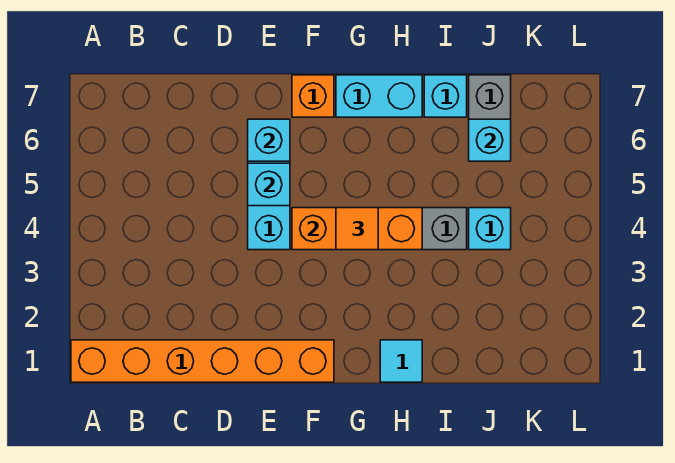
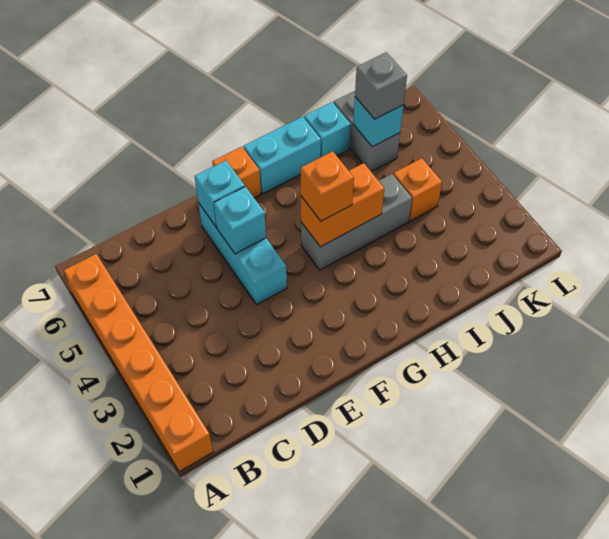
orange 1x6 brick [71,340,334,382] -> orange 1x6 brick turned to [64,254,213,472]
orange 1x3 brick [292,208,422,250] -> orange 1x2 brick [301,163,384,247]
orange 1x1 tile [336,208,378,250] -> orange 1x1 brick [301,151,354,221]
cyan 1x1 tile [380,340,422,382] -> none
cyan 1x1 brick [469,208,511,250] -> orange 1x1 brick [393,158,442,221]
none -> grey 1x1 brick [355,52,407,119]

